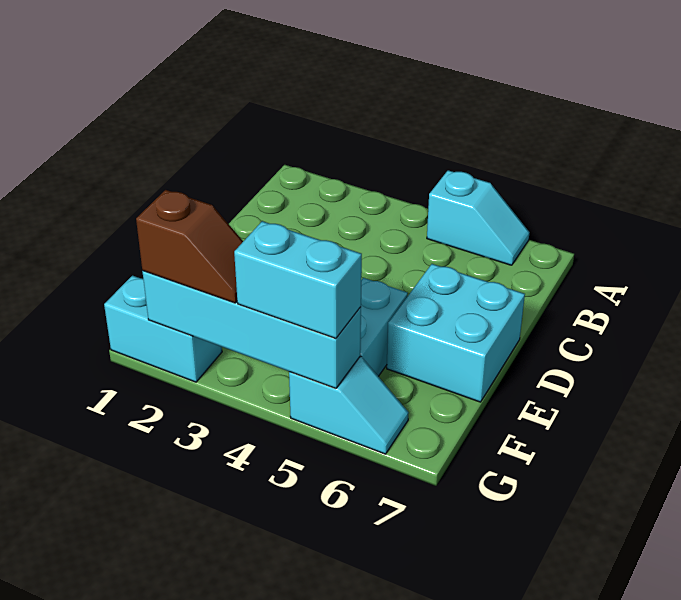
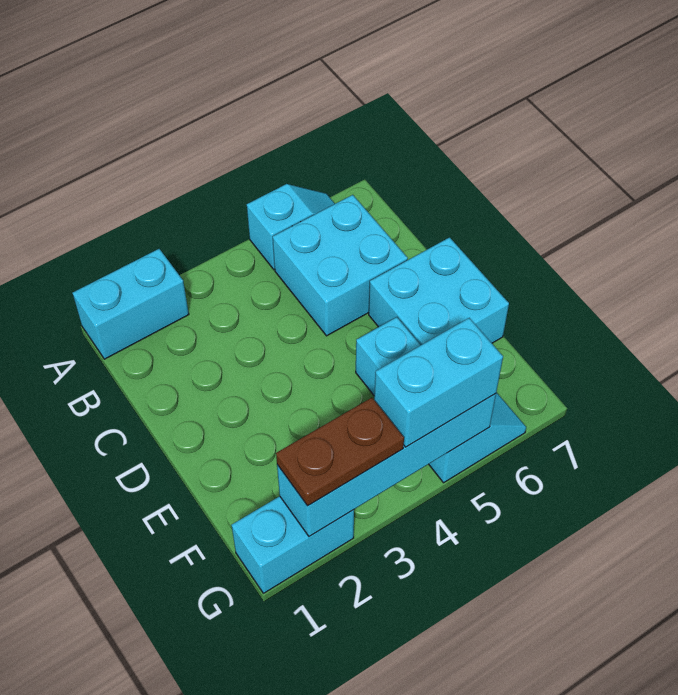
none -> cyan 1x2 brick [73,249,189,359]
none -> cyan 2x2 brick [273,195,408,336]
brown 1x2 slope [136,190,243,303] -> brown 1x2 plate [276,398,404,506]

